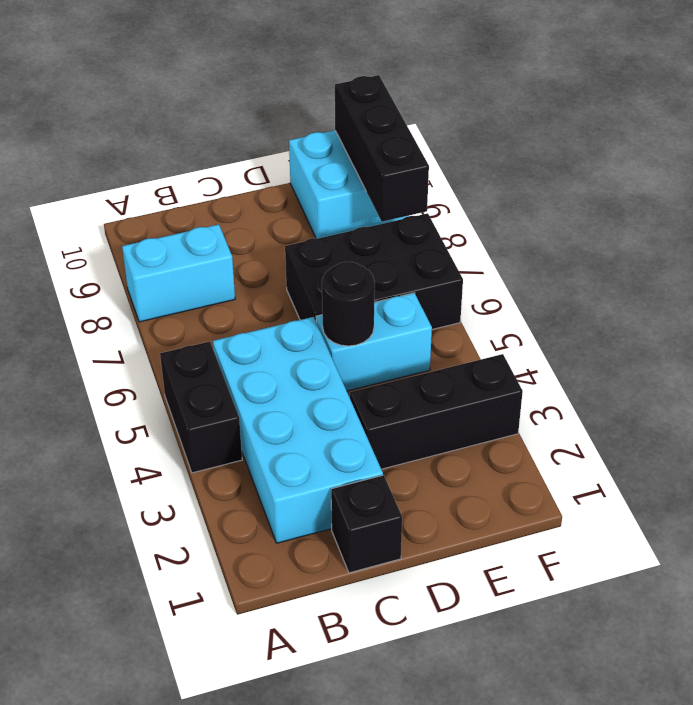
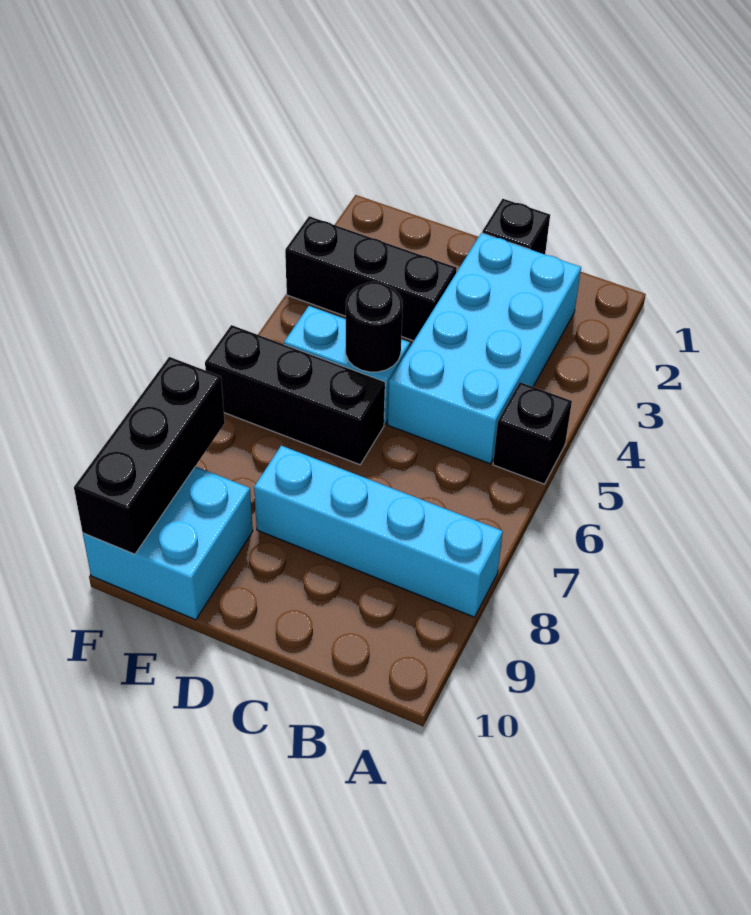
black 1x2 brick [160,342,242,473] -> black 1x1 brick [493,382,572,484]
cyan 1x2 brick [122,224,235,322] -> cyan 1x4 brick [254,446,503,617]
black 2x3 brick [285,213,463,329] -> black 1x3 brick [205,325,385,465]

